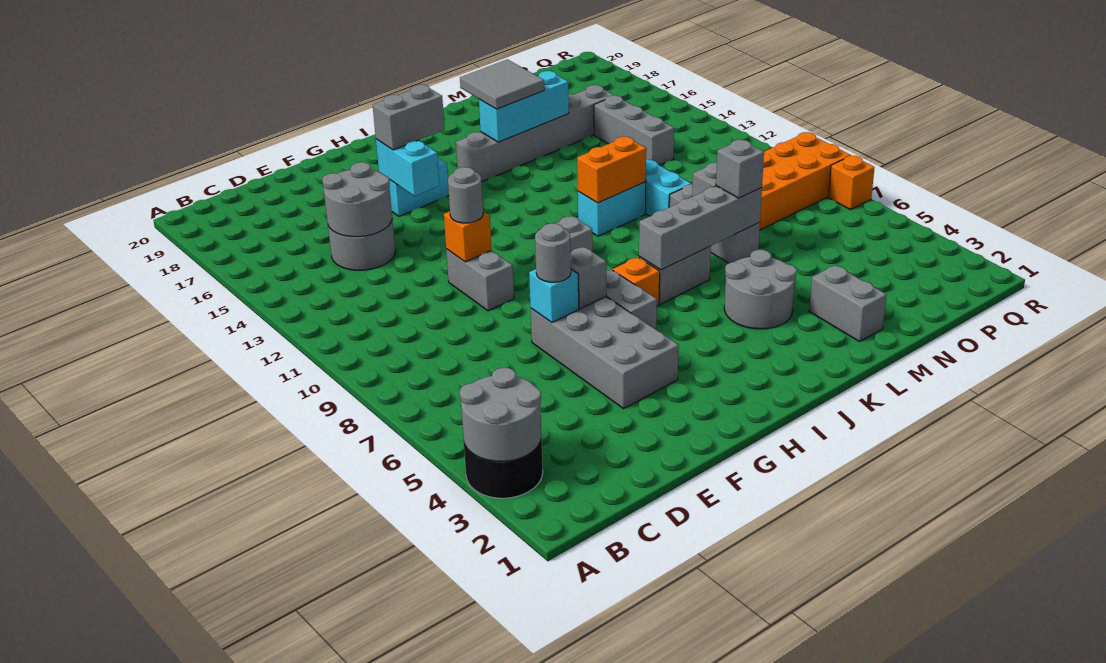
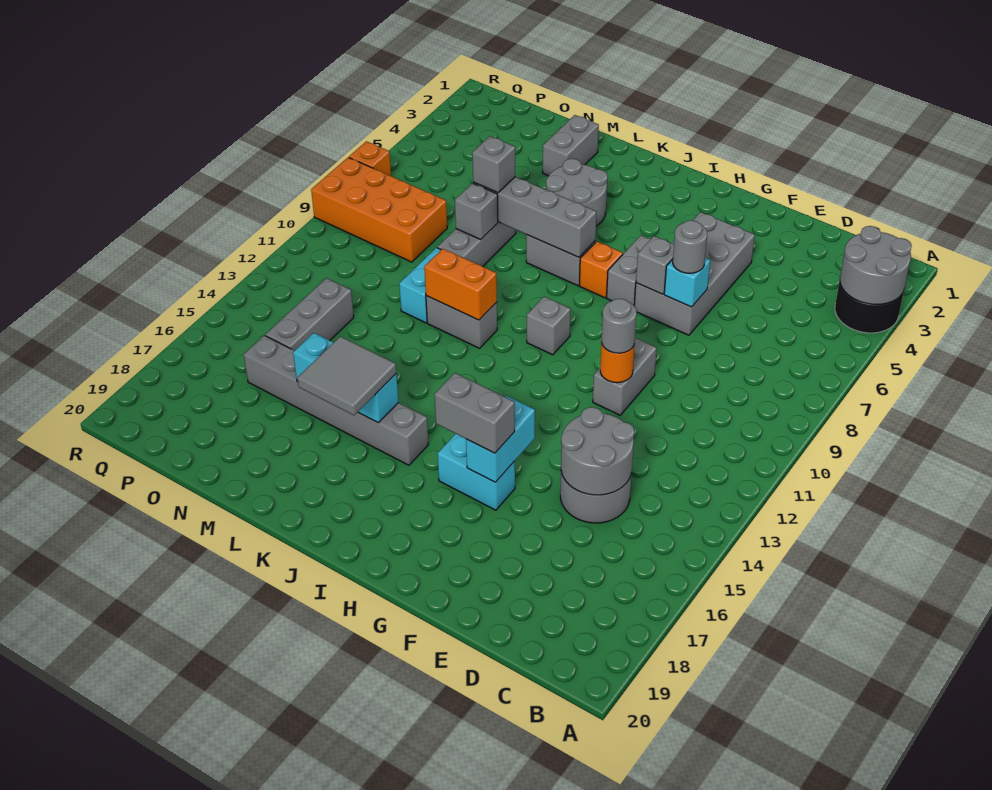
orange 1x1 brick [444,211,492,262] -> orange 1x1 round brick [600,343,635,383]
cyan 1x2 brick [578,182,646,236] -> grey 1x2 brick [426,296,497,348]

